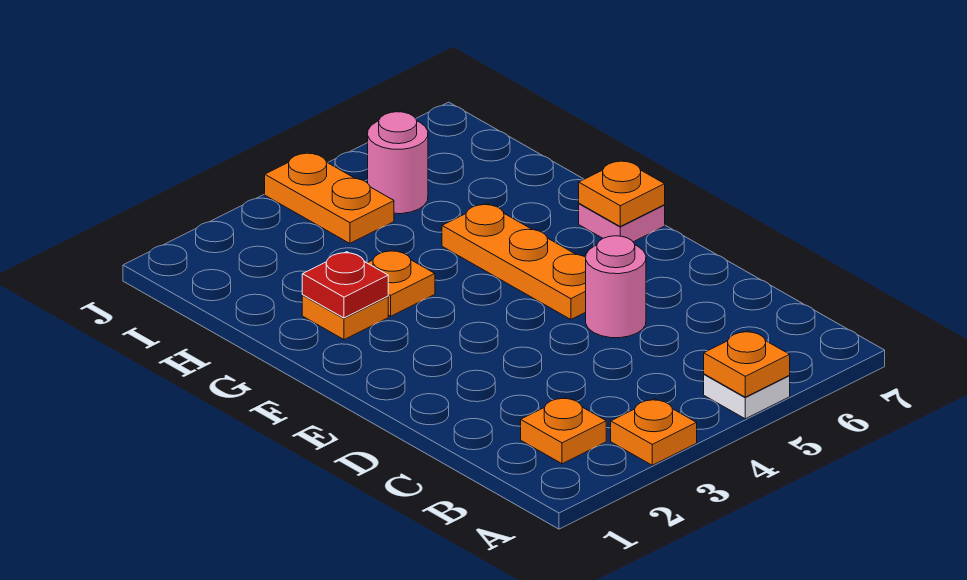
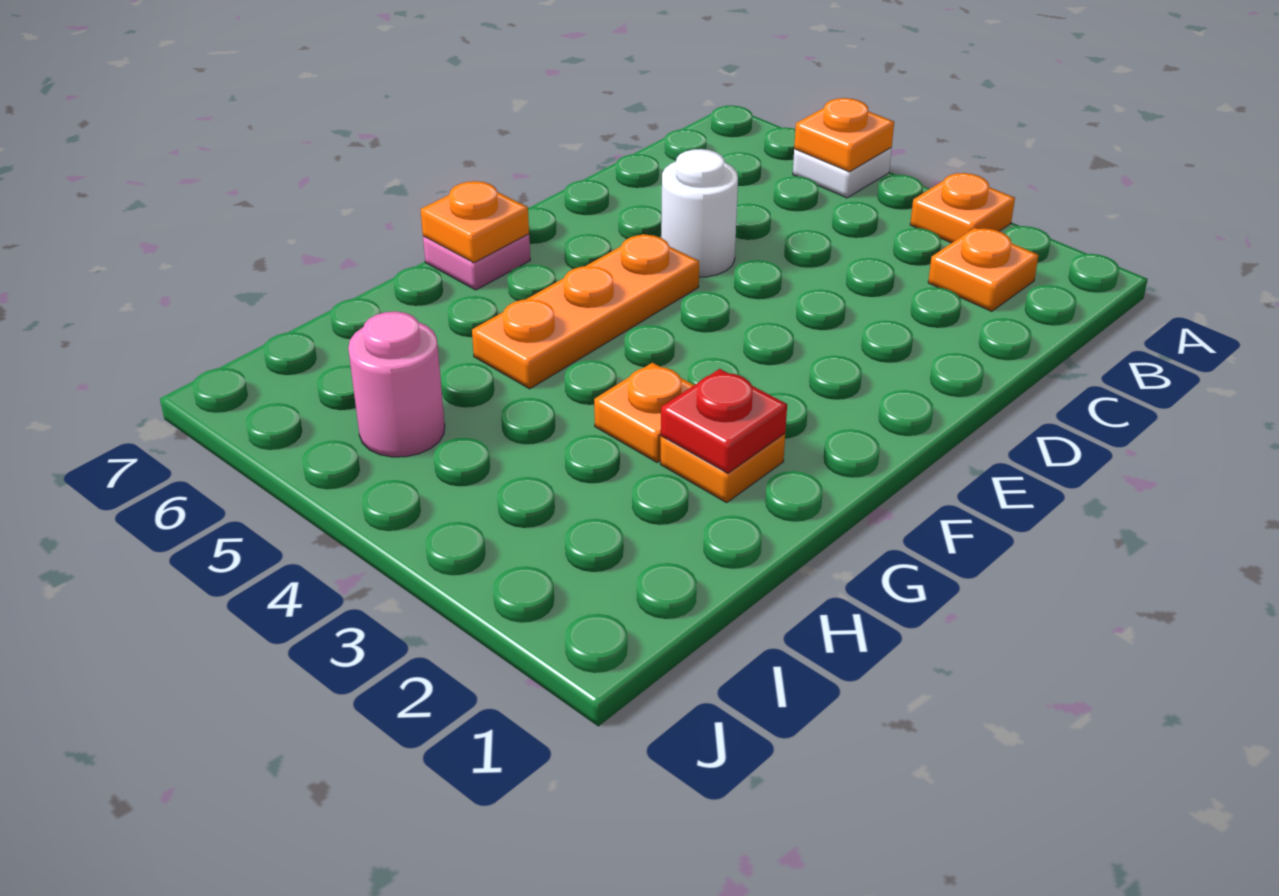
pink 1x1 round brick [586,236,646,338] -> white 1x1 round brick [661,149,738,277]
orange 1x2 plate [265,152,394,243] -> none

